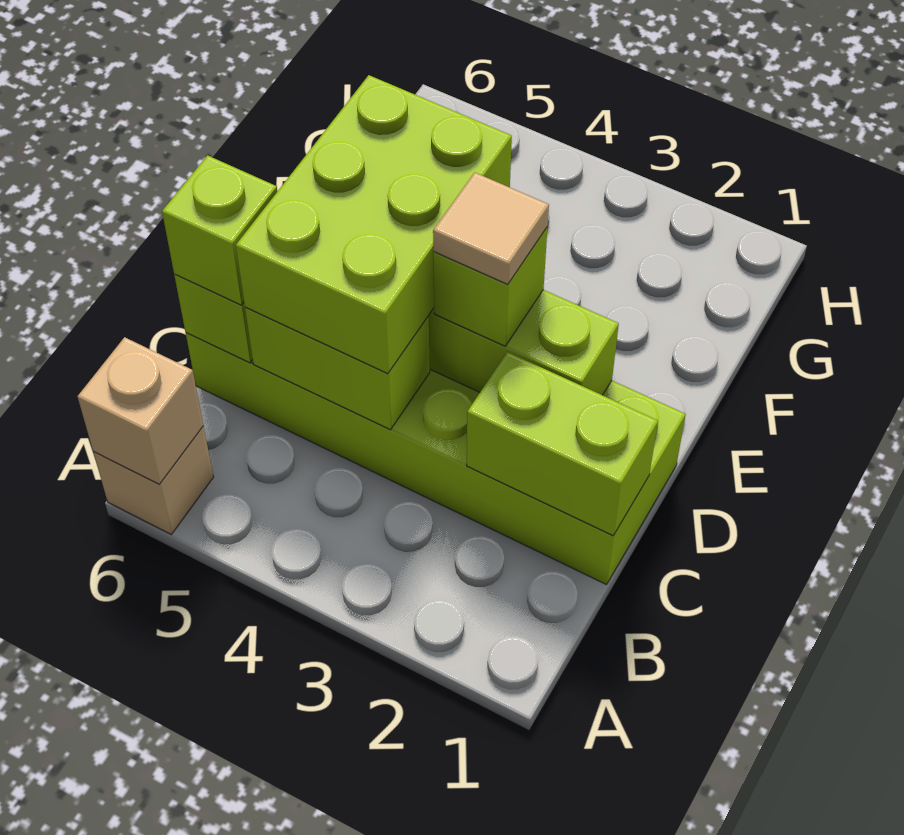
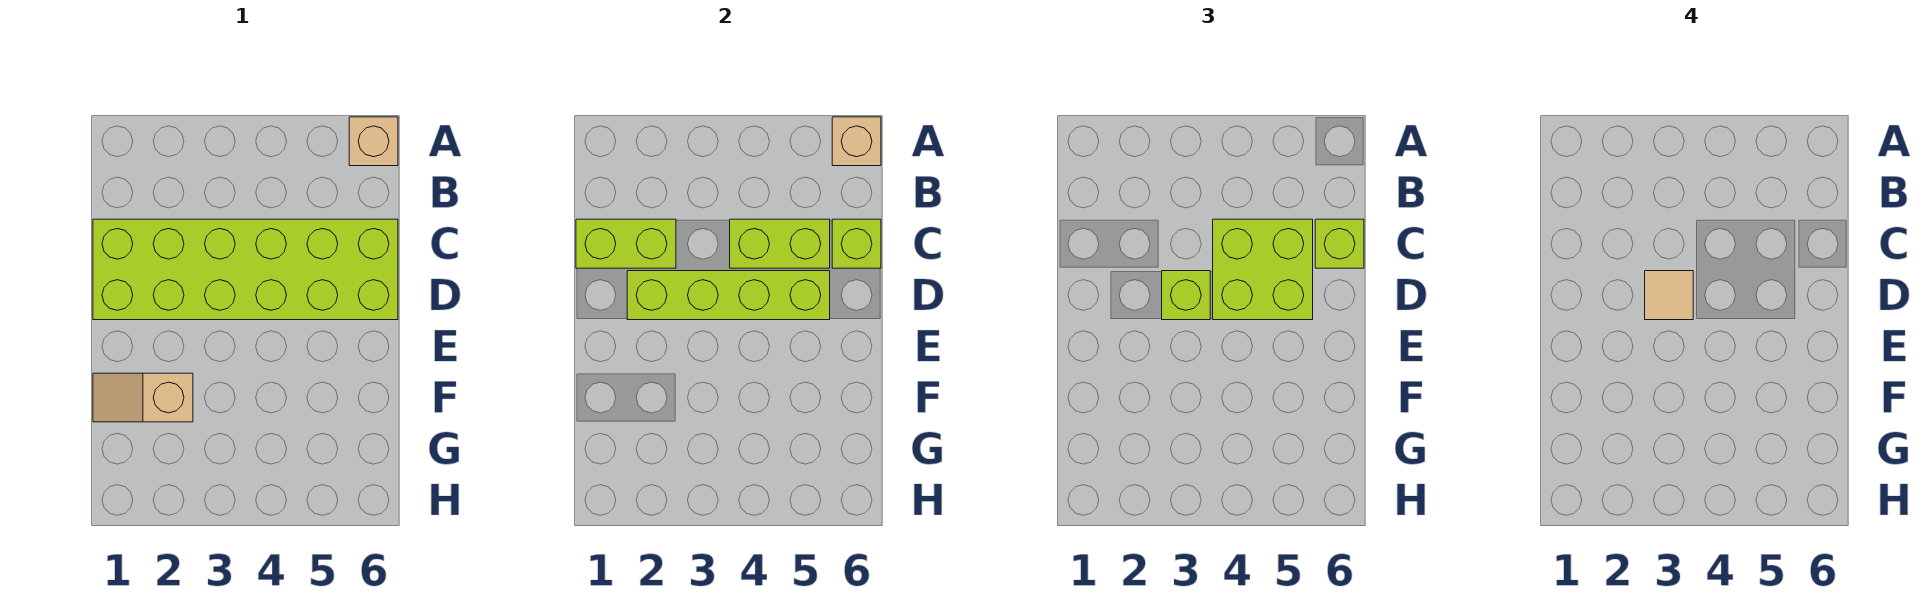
lime 2x3 brick [236,75,512,374] -> lime 2x2 brick [1213,219,1313,320]
none -> tan 1x2 slope [93,373,193,422]

